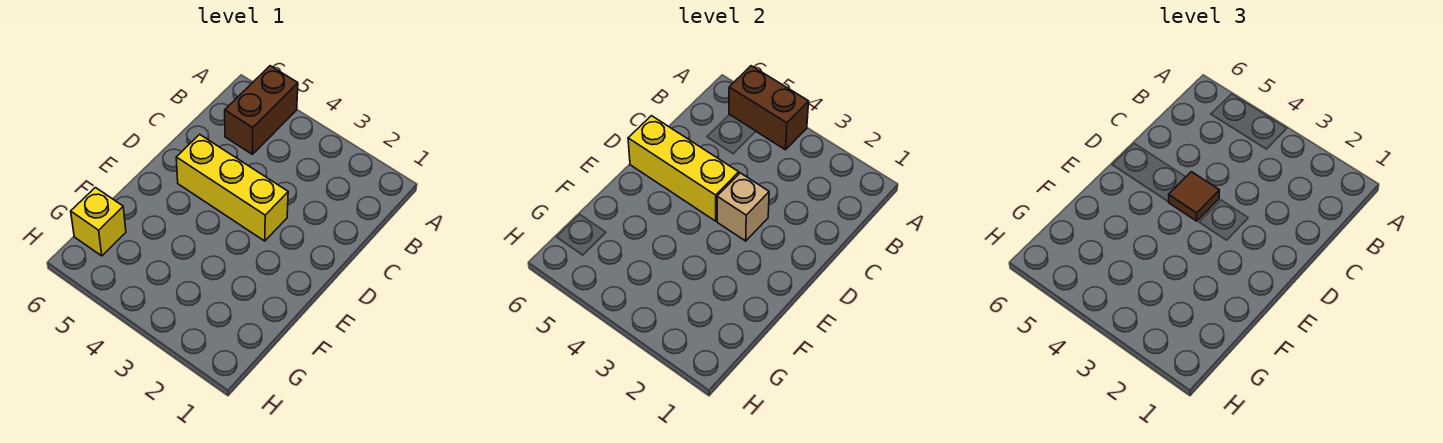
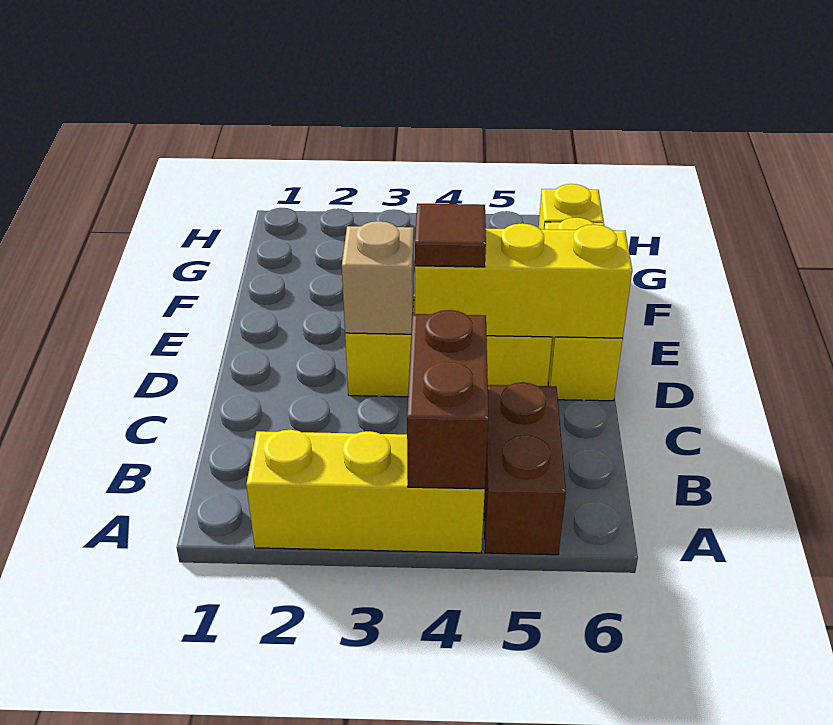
none -> yellow 1x3 brick [246,430,485,553]
brown 1x2 brick [729,66,809,150] -> brown 1x2 brick turned to [407,310,488,489]
none -> yellow 1x3 brick [544,218,623,401]

